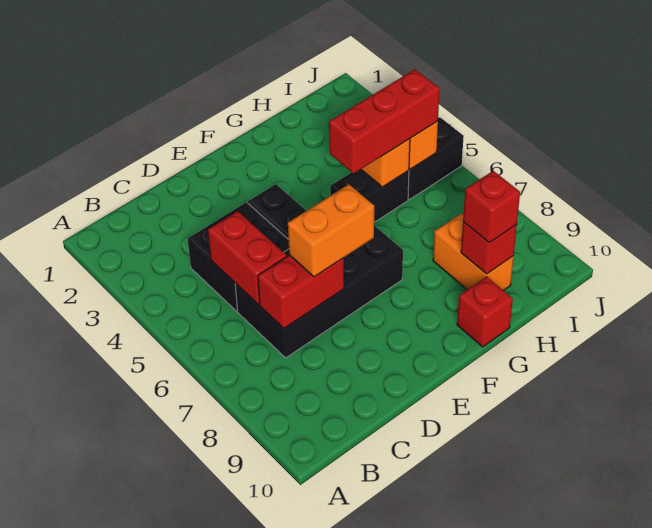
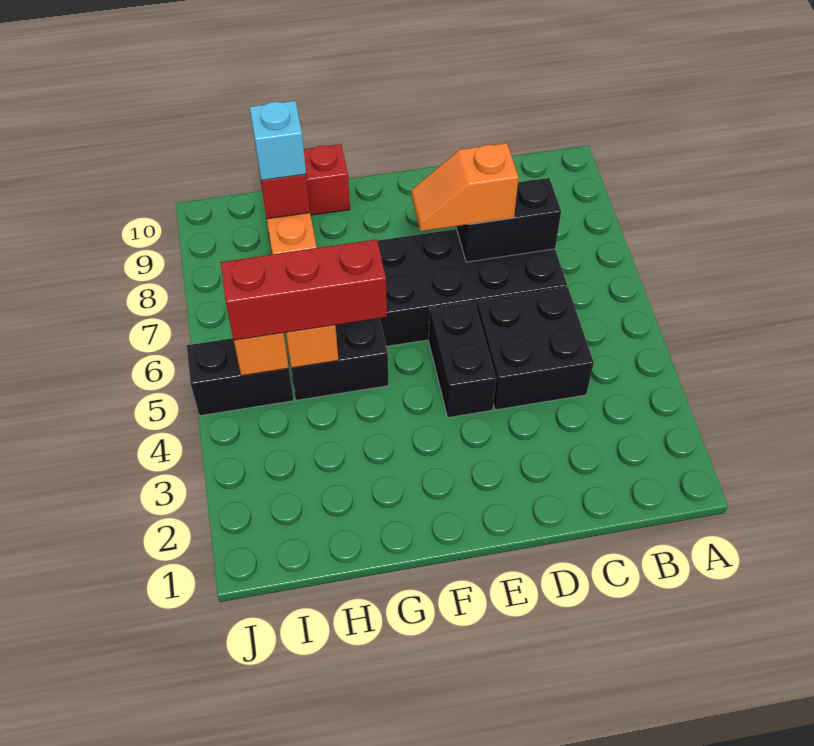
red 1x2 brick [208,211,287,305] -> none
red 1x2 brick [258,255,344,328] -> black 1x2 brick [457,178,561,262]
orange 1x2 brick [288,184,374,277] -> orange 1x2 slope [411,143,519,231]
red 1x1 brick [463,171,520,243] -> cyan 1x1 brick [250,101,306,180]

